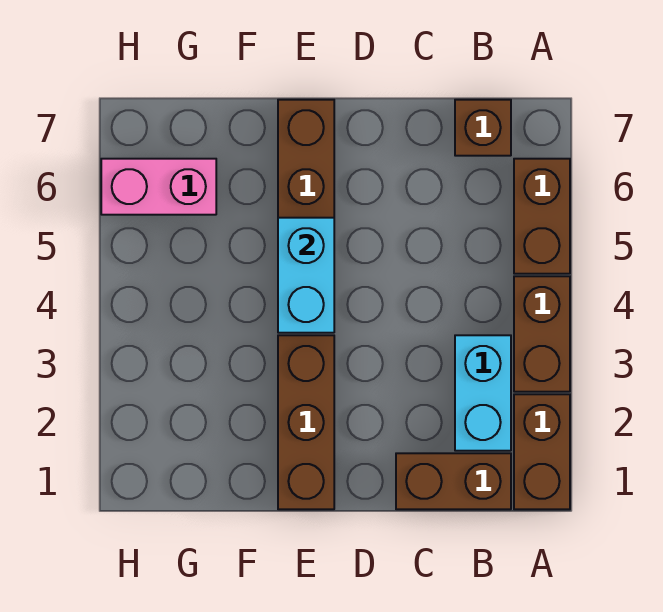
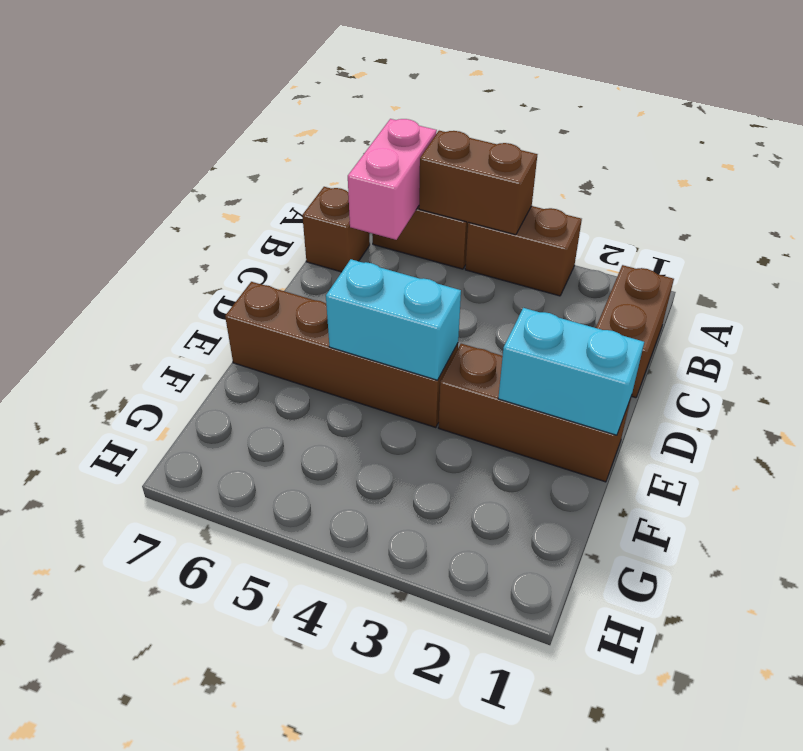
brown 1x2 brick [514,394,570,509] -> brown 1x2 brick moved to [419,131,537,235]
cyan 1x2 brick [455,335,511,451] -> cyan 1x2 brick moved to [498,308,644,435]
pink 1x2 brick [101,159,216,215] -> pink 1x2 brick moved to [348,119,437,240]

